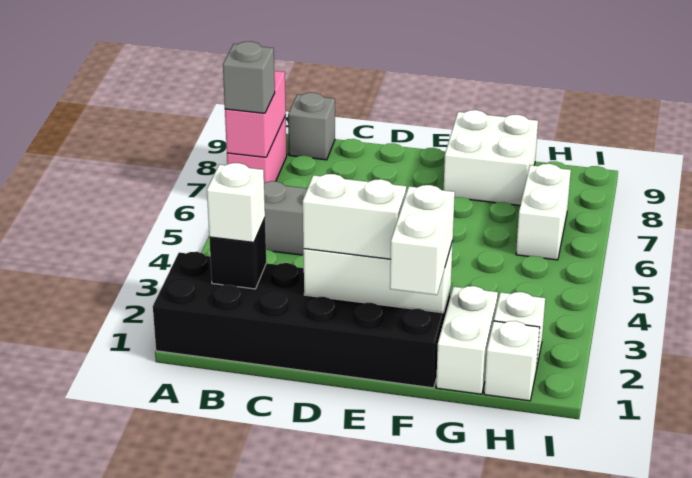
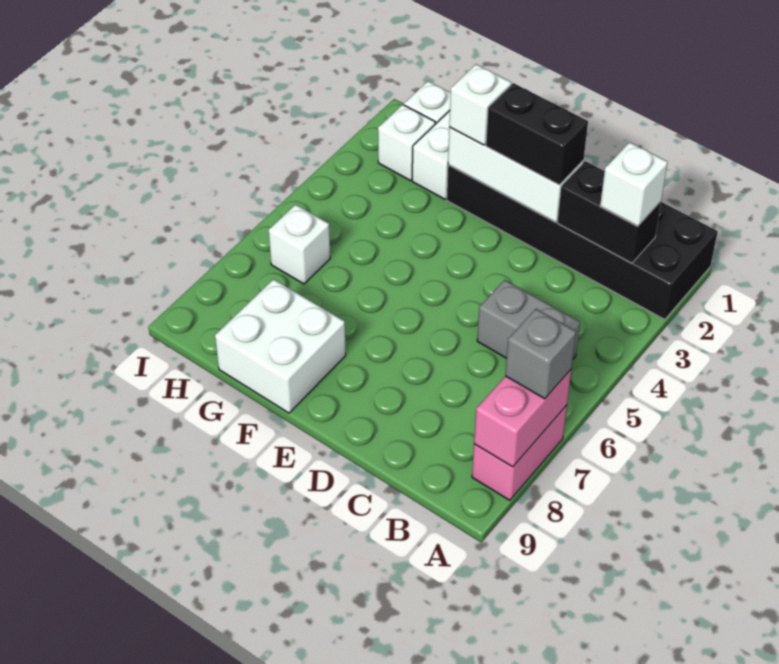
black 1x1 brick [209,218,266,289] -> black 1x2 brick [558,161,661,263]
grey 1x1 brick [288,93,335,160] -> none
white 1x2 brick [303,174,406,259] -> black 1x2 brick [486,83,588,185]
white 1x2 brick [390,185,455,295] -> white 1x1 brick [449,64,511,145]
white 1x2 brick [516,164,571,260] -> white 1x1 brick [269,205,330,284]

